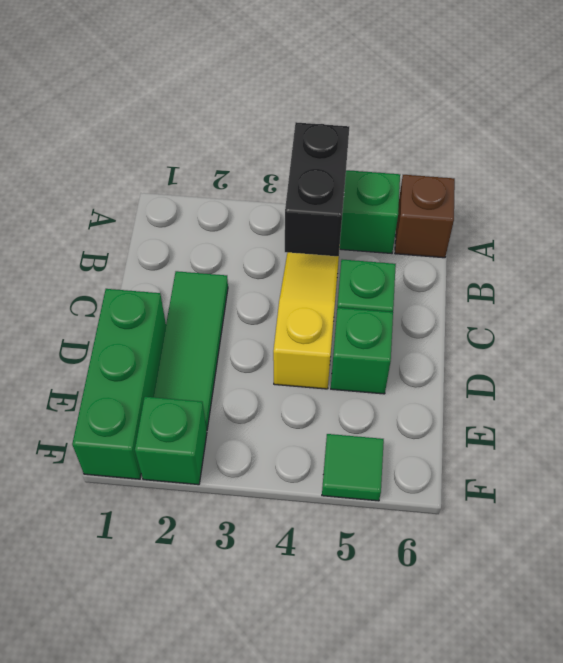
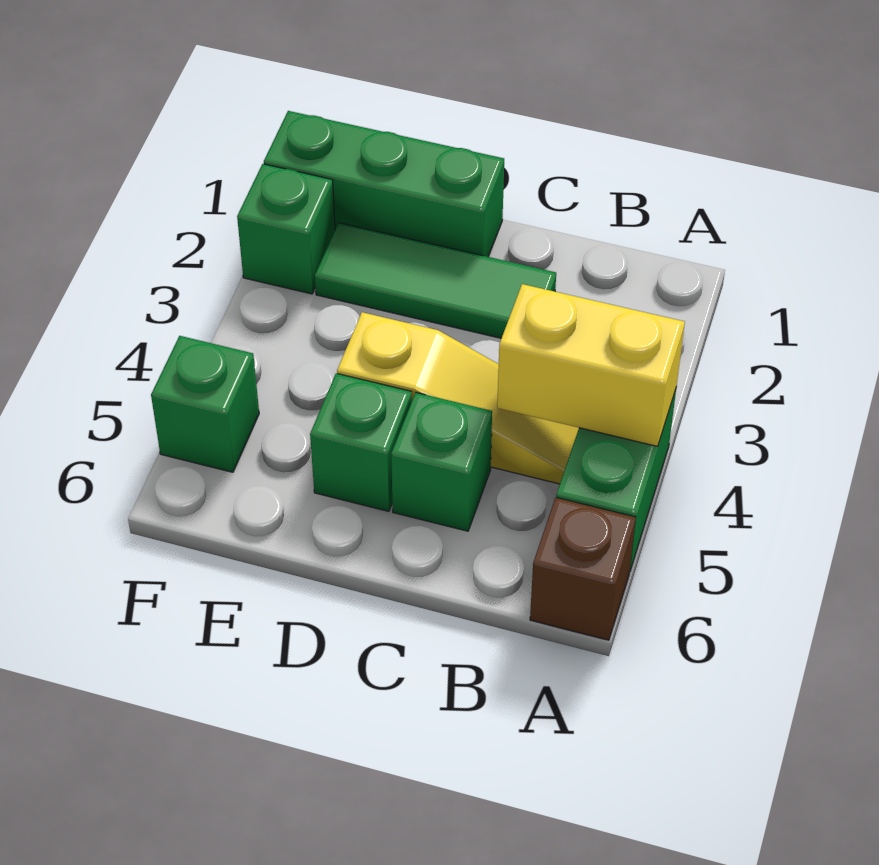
black 1x2 brick [285,122,349,256] -> yellow 1x2 brick [497,284,685,446]
green 1x1 tile [322,434,384,501] -> green 1x1 brick [151,336,259,472]

